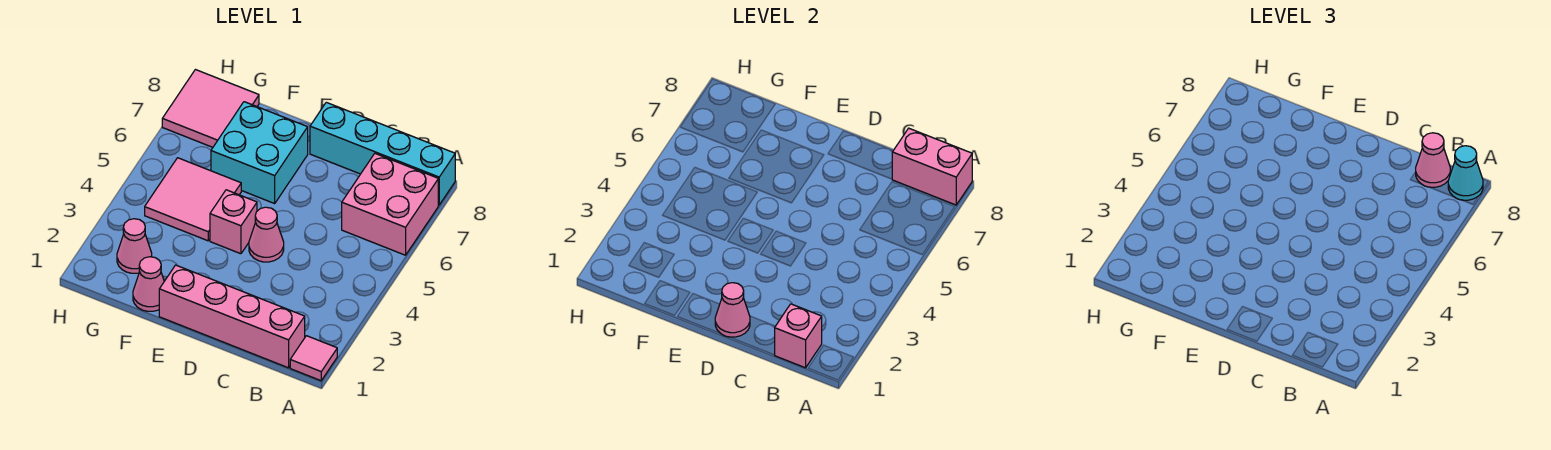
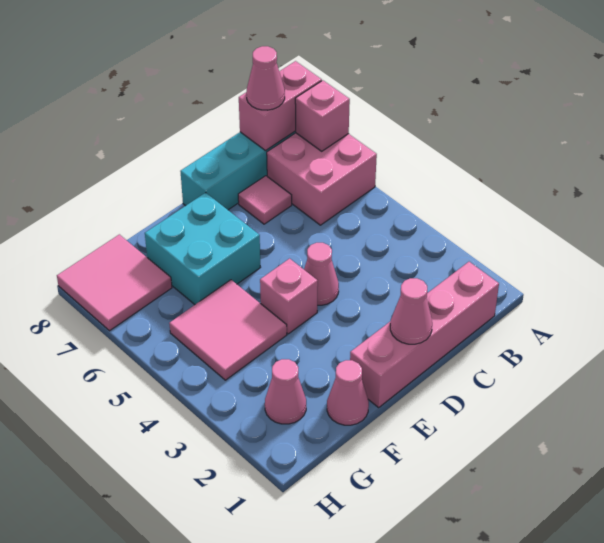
pink 1x1 tile [290,336,337,381] -> pink 1x1 tile moved to [238,176,292,224]
cyan 1x1 cone [1448,146,1483,200] -> none
pink 1x1 brick [775,304,822,368] -> pink 1x1 brick moved to [295,80,350,151]

